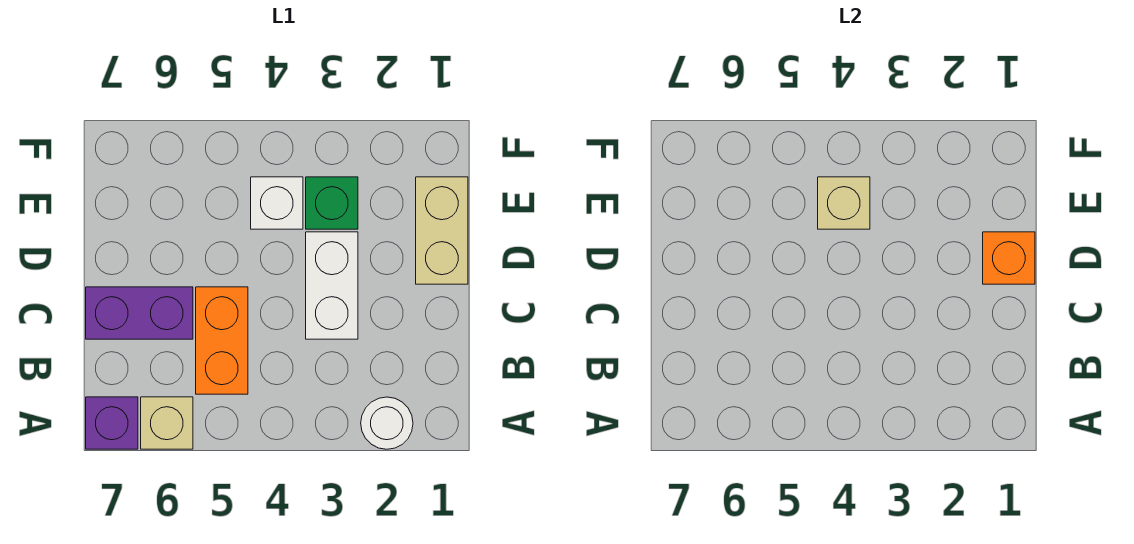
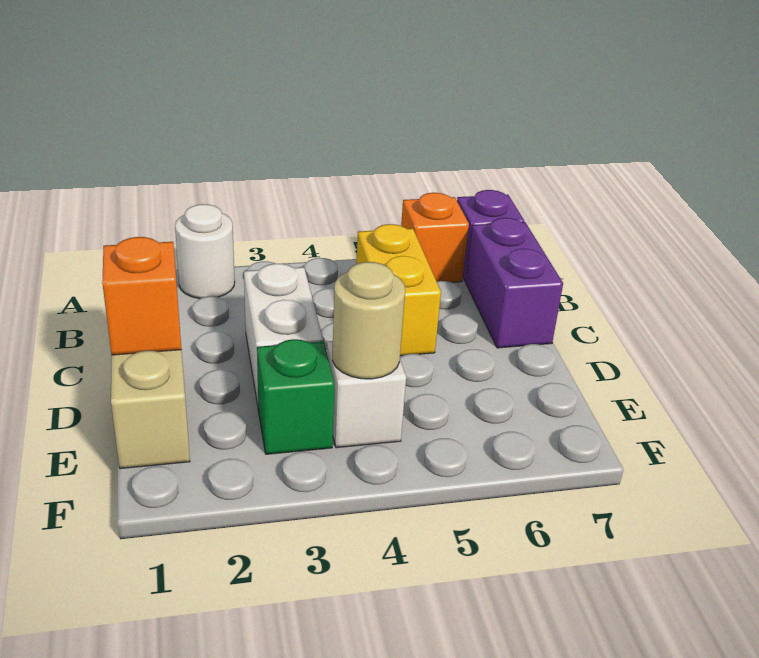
tan 1x1 brick [141,397,193,449] -> orange 1x1 brick [401,193,469,282]
orange 1x2 brick [196,287,248,394] -> yellow 1x2 brick [356,224,441,356]
purple 1x2 brick [86,287,193,339] -> purple 1x2 brick turned to [466,218,563,348]
tan 1x1 brick [818,177,870,229] -> tan 1x1 round brick [332,262,405,379]

